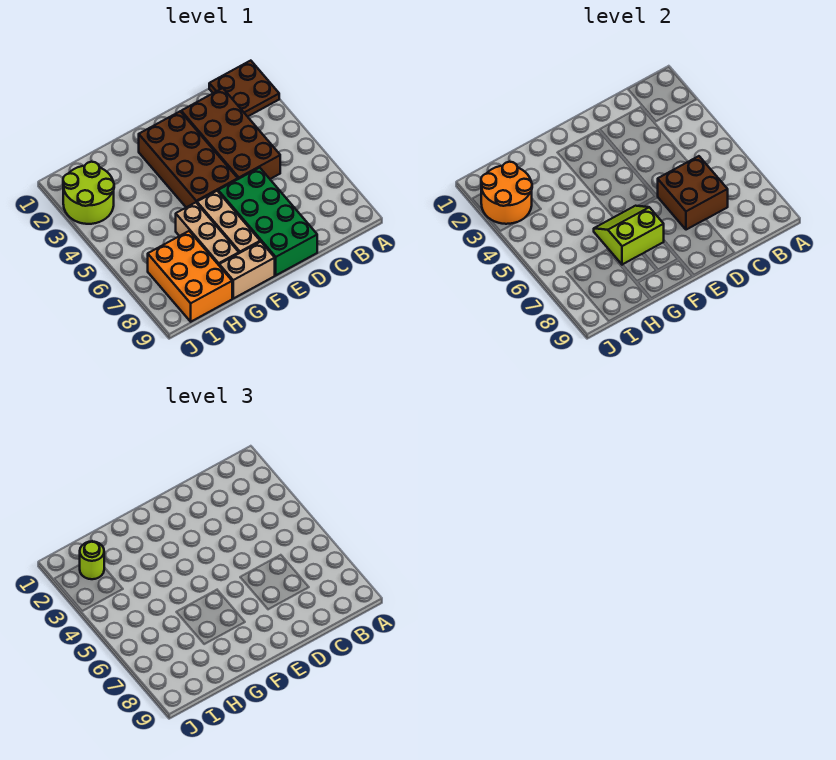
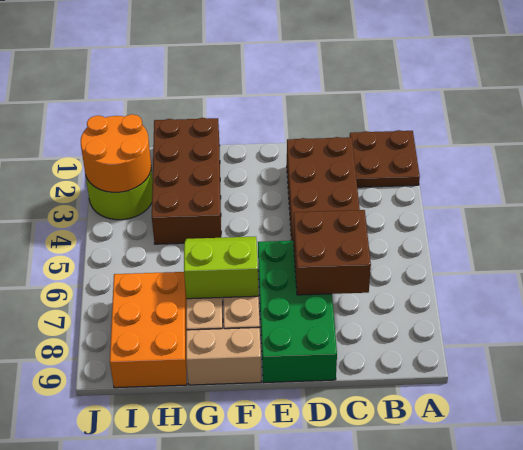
brown 2x4 brick [139,112,238,207] -> brown 2x4 brick moved to [152,118,221,244]
lime 1x1 round brick [80,541,104,579] -> none

